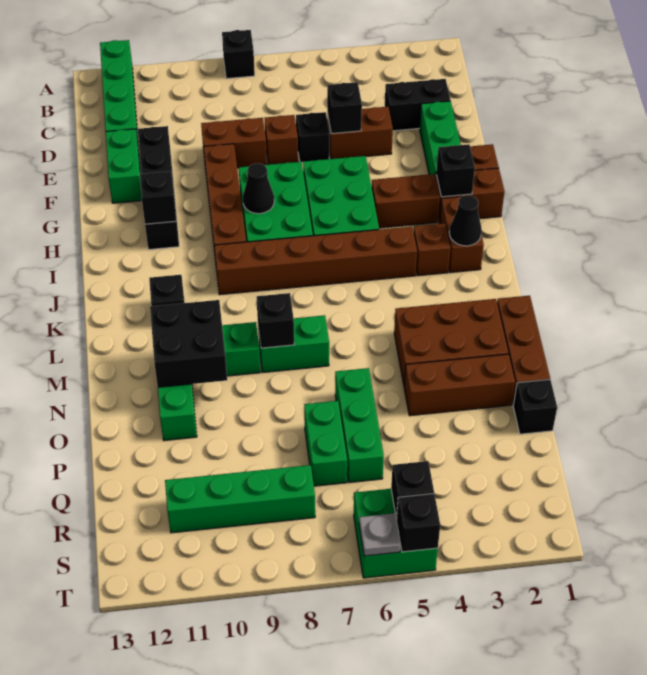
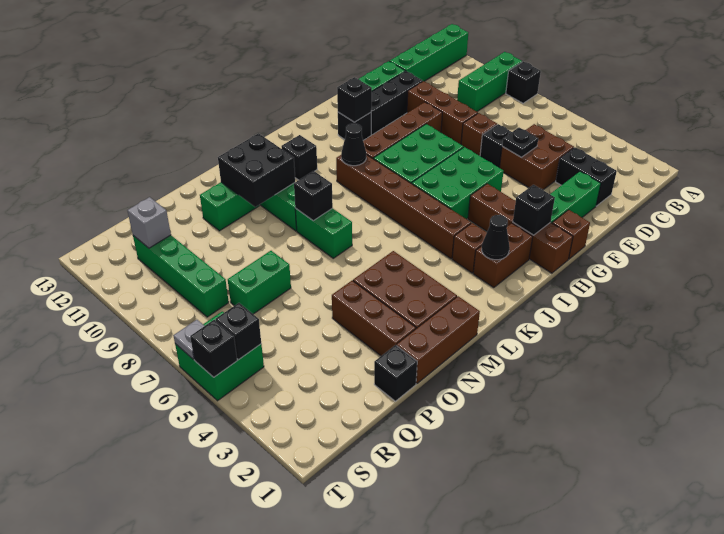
brown 1x2 brick [327,107,393,159] -> brown 2x2 brick [500,124,574,190]
black 1x1 brick [327,82,362,134] -> black 1x1 plate [502,128,538,157]
brown 1x2 brick [201,118,267,168] -> brown 1x3 brick [407,81,478,144]
black 1x1 cone [243,163,274,214] -> black 1x1 cone moved to [341,124,366,166]
green 1x3 brick [335,368,384,483] -> green 1x3 brick moved to [457,52,522,112]
none -> grey 1x1 brick [127,197,171,248]

